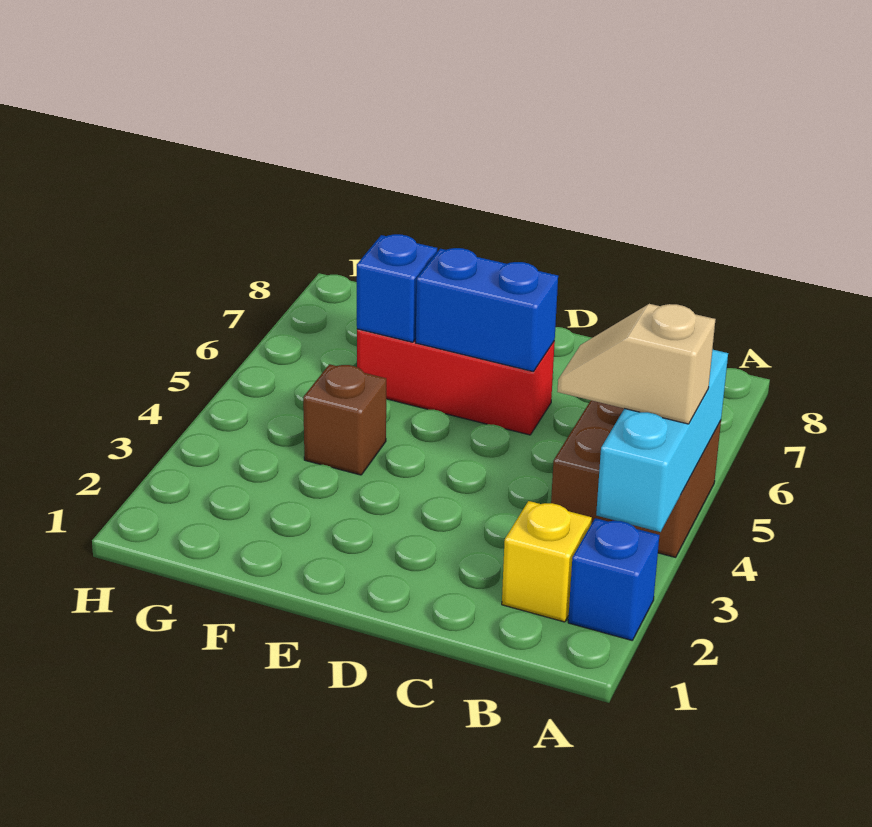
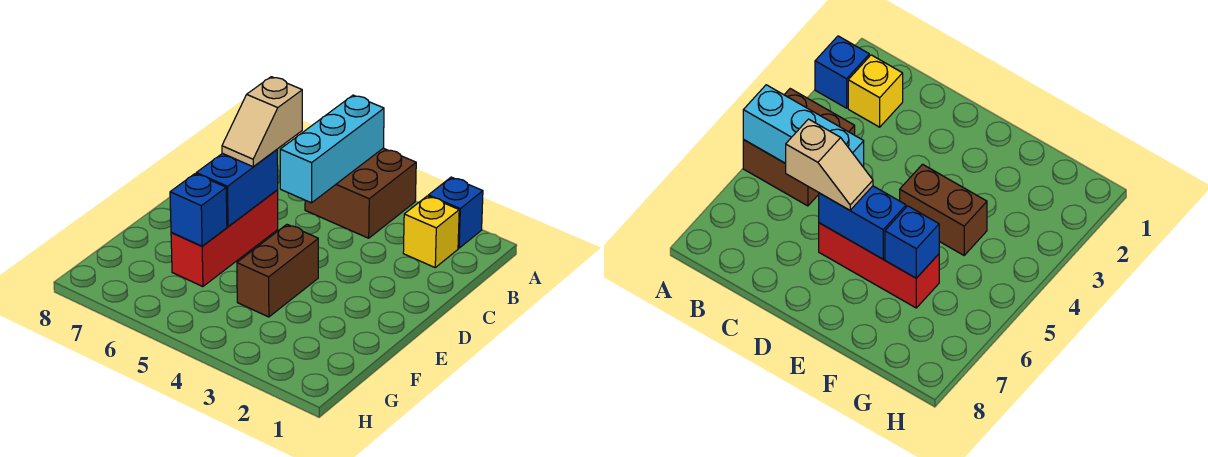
cyan 1x3 brick [596,349,728,532] -> cyan 1x3 brick turned to [280,95,384,203]
tan 1x2 slope [557,304,715,424] -> tan 1x2 slope moved to [222,77,302,167]
brown 1x1 brick [303,364,386,475] -> brown 1x2 brick [237,225,318,317]

